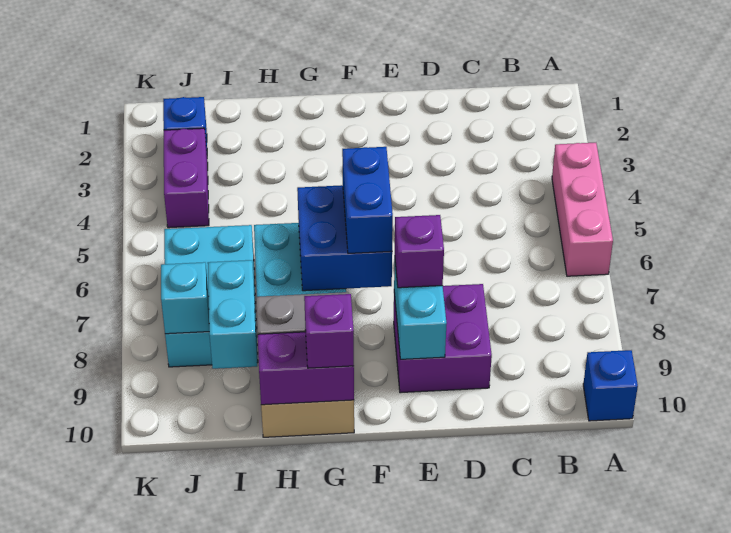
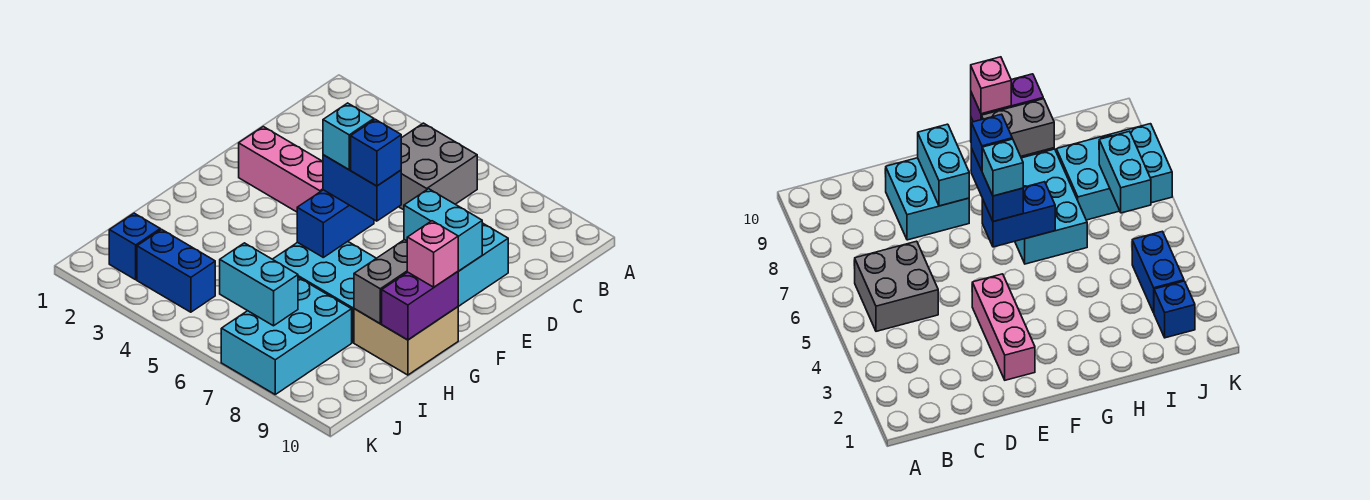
pink 1x3 brick [552,143,613,276] -> pink 1x3 brick moved to [239,127,323,212]
blue 1x1 brick [583,350,638,421] -> blue 1x1 brick moved to [351,119,401,186]
none -> grey 2x2 brick [399,123,477,210]
purple 2x2 brick [394,284,492,393] -> cyan 2x2 brick [458,223,508,307]
purple 1x1 brick [395,215,444,288] -> none
blue 2x2 brick [297,185,392,291] -> blue 1x2 brick [297,190,374,257]
purple 1x1 brick [304,294,354,368] -> pink 1x1 brick [407,221,458,287]
cyan 2x3 brick [164,225,258,367] -> cyan 2x3 brick turned to [221,277,352,394]
cyan 1x2 brick [208,260,257,369] -> cyan 1x2 brick moved to [220,243,298,326]
purple 1x2 brick [164,128,209,228] -> blue 1x2 brick [137,229,215,312]
cyan 1x1 brick [161,262,209,334] -> cyan 1x1 brick moved to [323,103,374,170]

